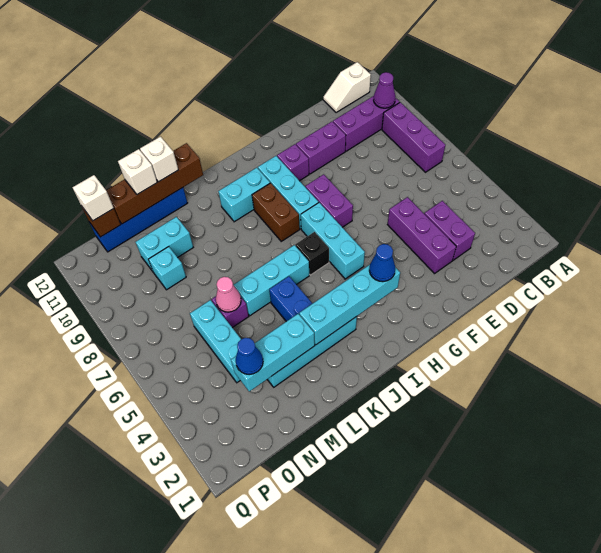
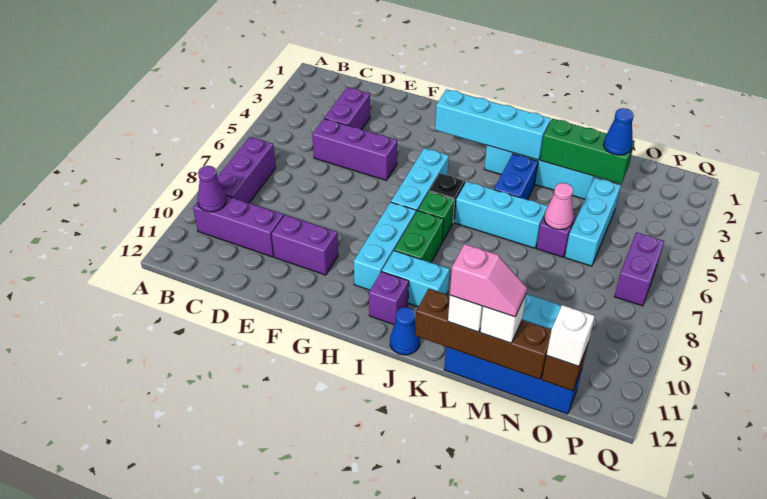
white 1x2 slope [323,62,371,113] -> none
purple 1x3 brick [388,197,456,274] -> purple 1x3 brick turned to [312,118,397,180]
purple 1x2 brick [305,174,353,227] -> purple 1x2 brick moved to [614,233,664,306]
purple 1x1 brick [277,144,309,181] -> purple 1x1 brick moved to [369,272,409,325]
blue 1x1 cone [369,244,395,282] -> blue 1x1 cone moved to [390,307,420,355]
none -> green 1x1 brick [418,192,455,241]
brown 1x2 brick [252,183,300,241] -> green 1x2 brick [394,211,444,262]
cyan 1x3 brick [231,314,315,392] -> green 1x3 brick [540,119,634,184]
none -> pink 1x2 slope [450,244,527,317]
cyan 1x1 brick [149,247,186,290] -> none

